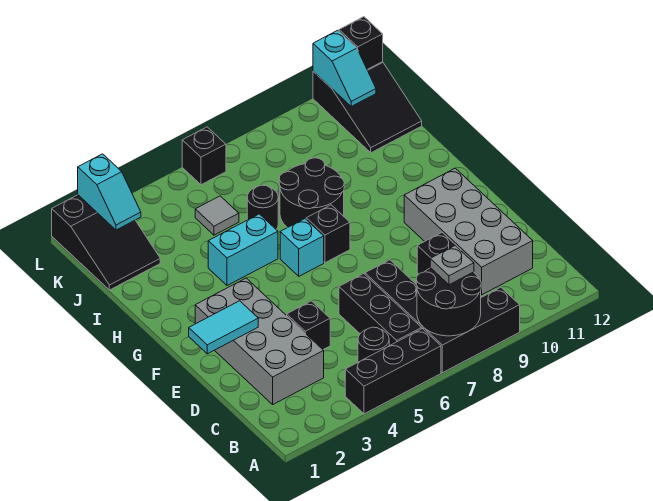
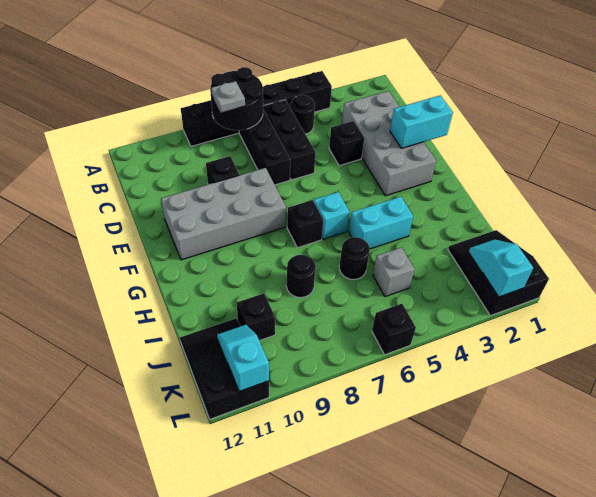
grey 2x4 brick [404,168,533,295] -> grey 2x4 brick turned to [161,168,286,260]
cyan 1x2 tile [189,301,258,354] -> cyan 1x2 brick [390,95,453,148]
black 2x2 round brick [279,158,344,228] -> black 1x1 round brick [286,255,316,298]
grey 1x1 tile [195,196,239,235] -> grey 1x1 brick [373,247,415,297]
black 1x1 brick [339,17,383,70] -> black 1x1 brick moved to [237,293,275,341]

